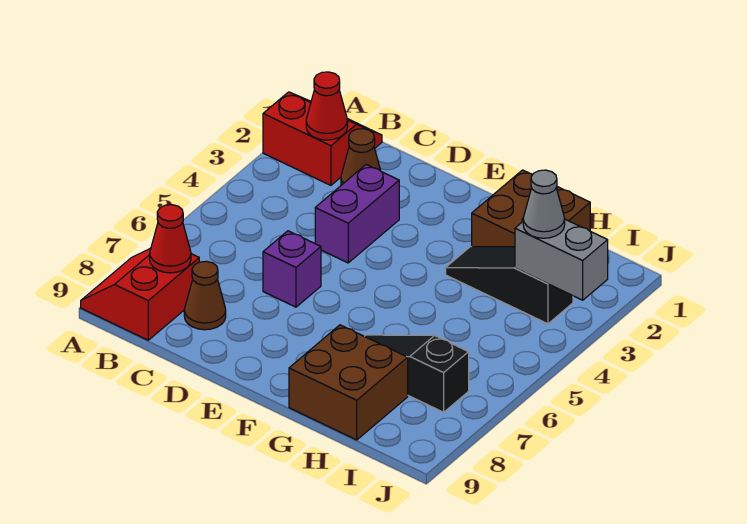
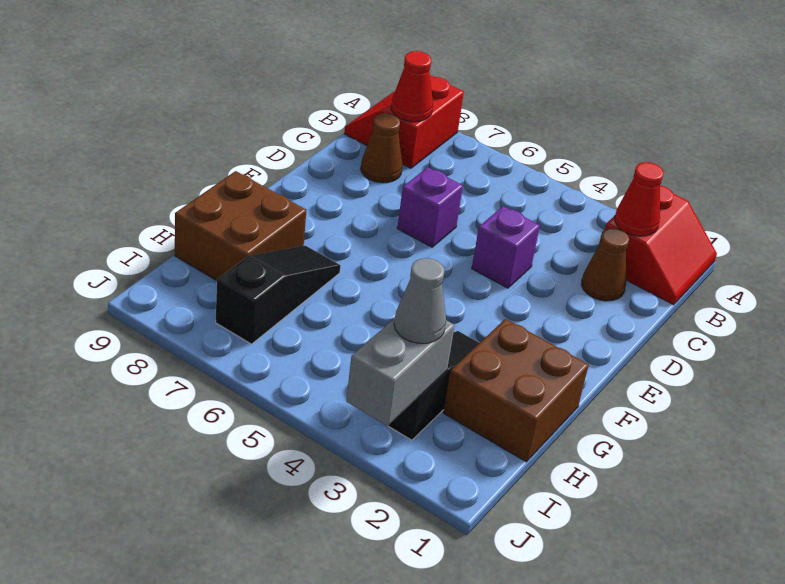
red 2x2 slope [81,249,199,340] -> red 2x2 slope turned to [344,75,464,168]
purple 1x2 brick [315,165,399,263] -> purple 1x1 brick [472,206,540,288]

